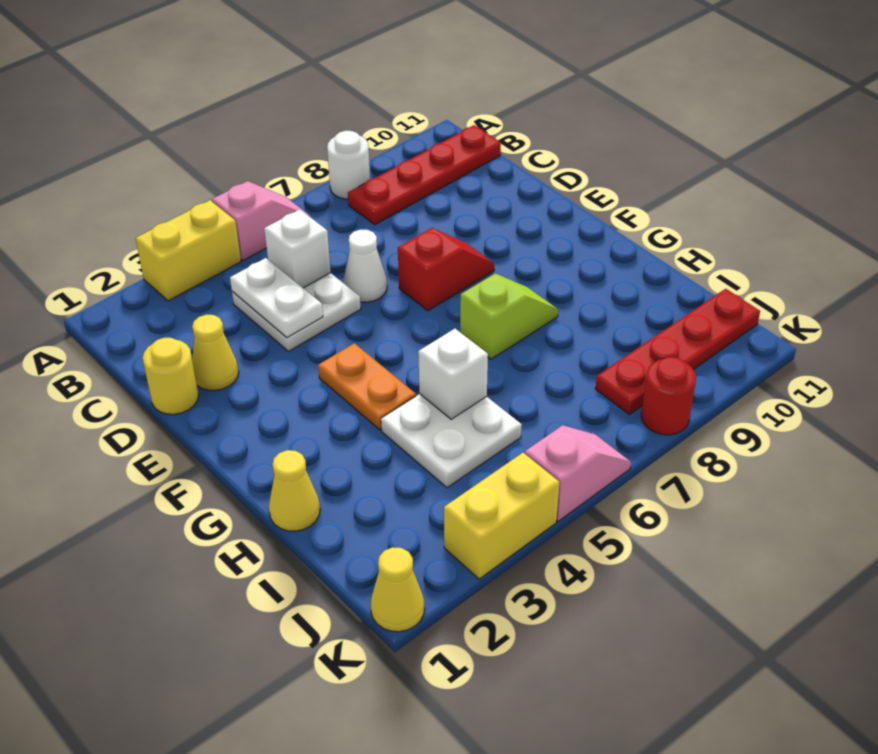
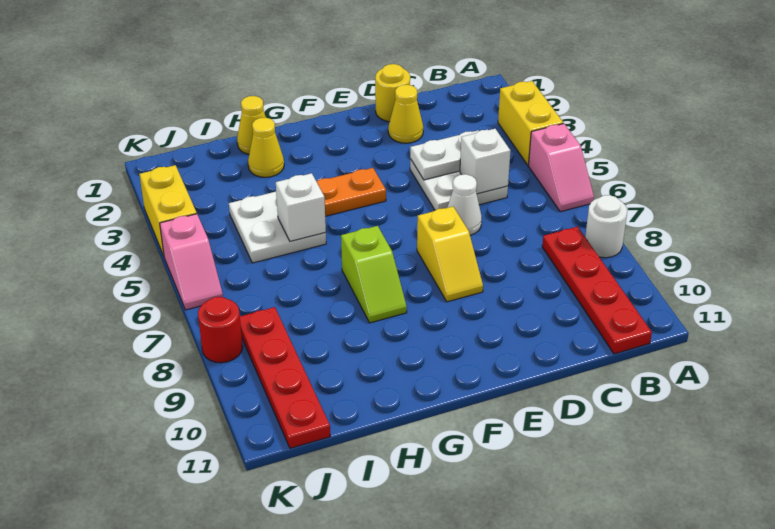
red 1x2 slope [398,228,494,311] -> yellow 1x2 slope [417,207,483,302]
yellow 1x1 cone [371,547,424,632] -> yellow 1x1 cone moved to [248,118,284,177]

